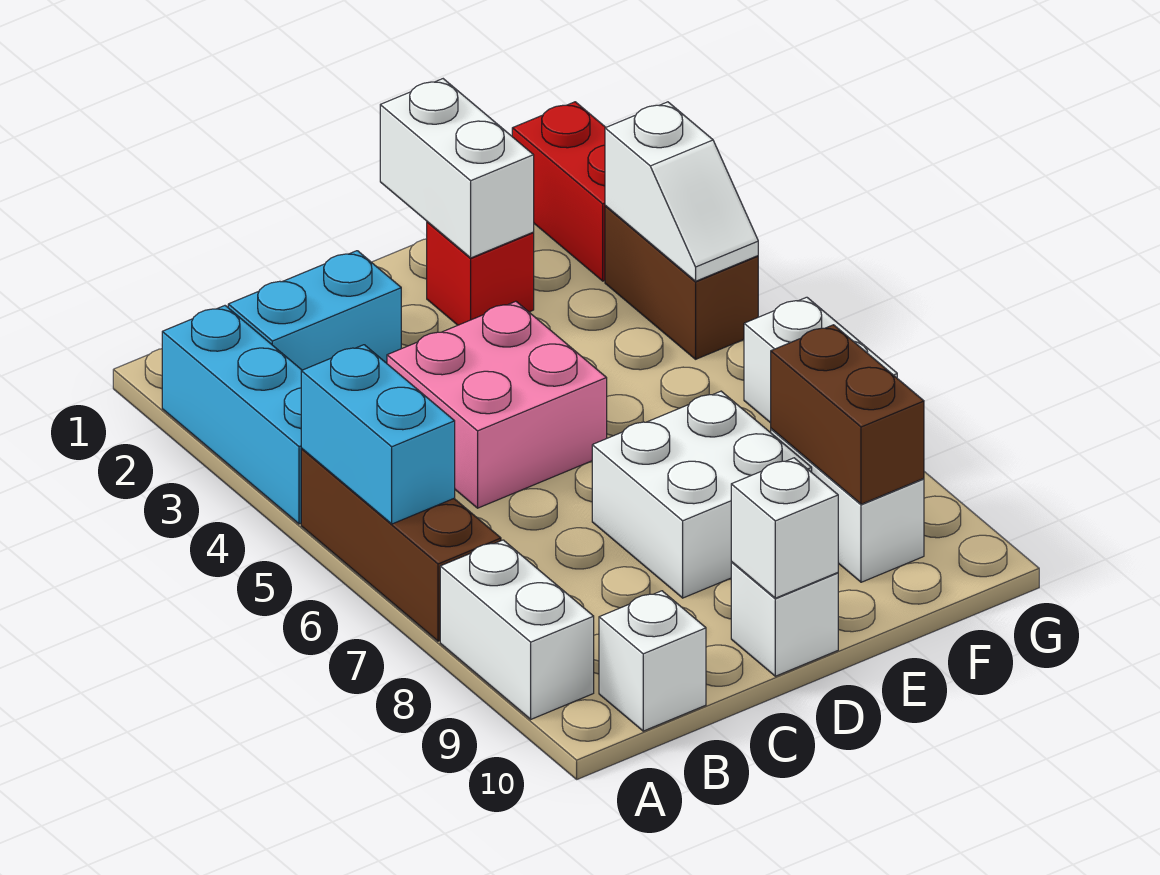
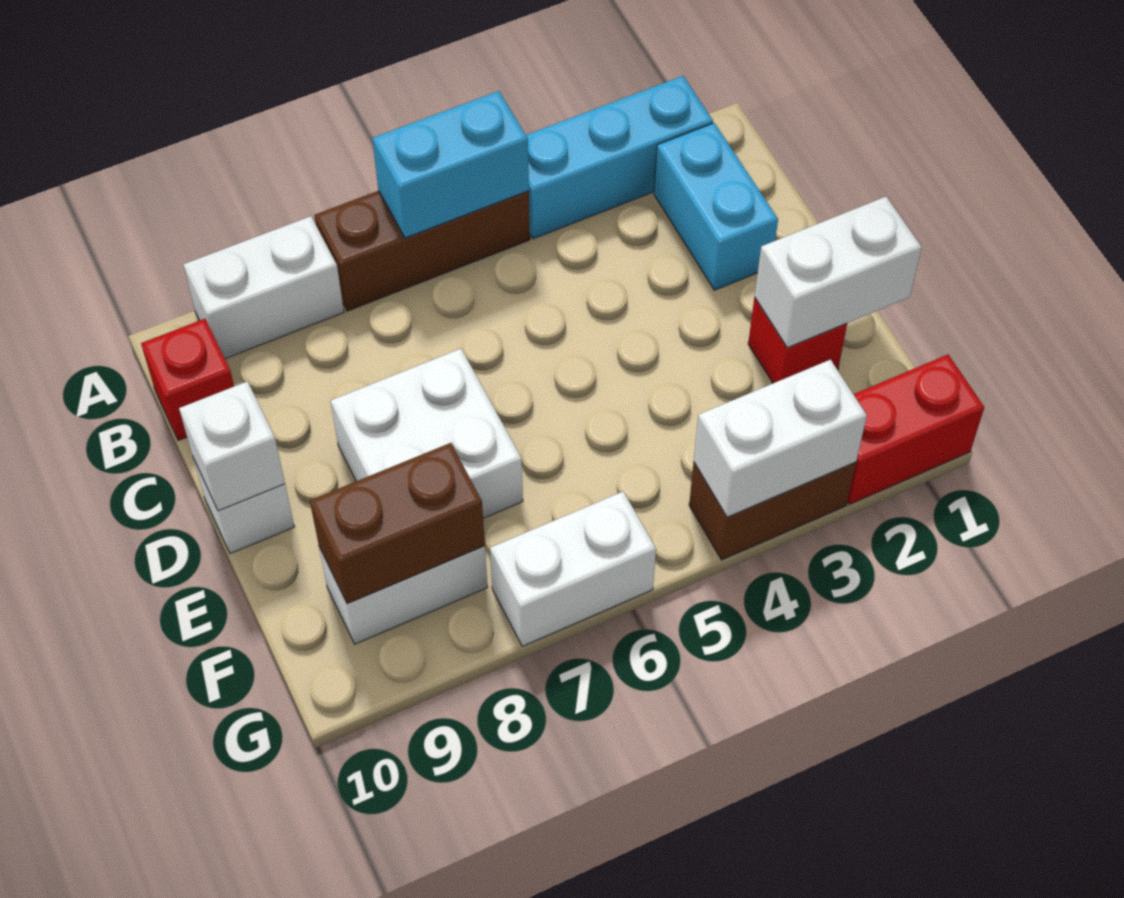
white 1x1 brick [599,591,706,731] -> red 1x1 brick [141,319,234,441]
pink 2x2 brick [387,301,607,508] -> none
white 1x2 slope [605,102,758,281] -> white 1x2 brick [694,360,867,517]

